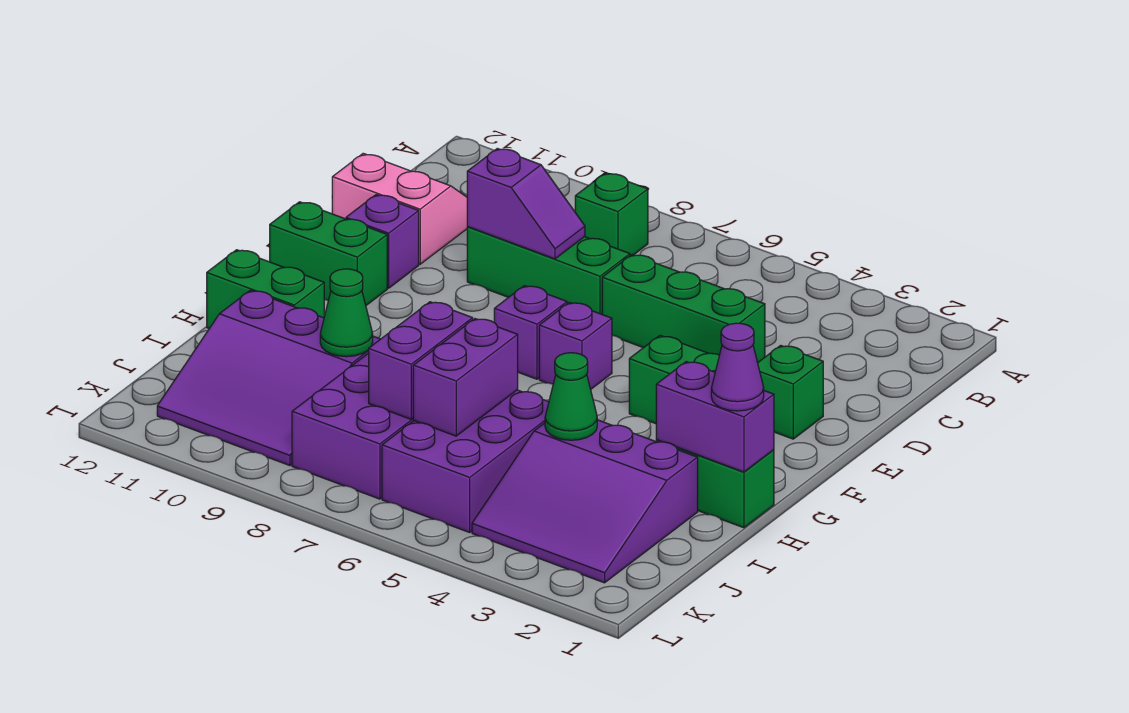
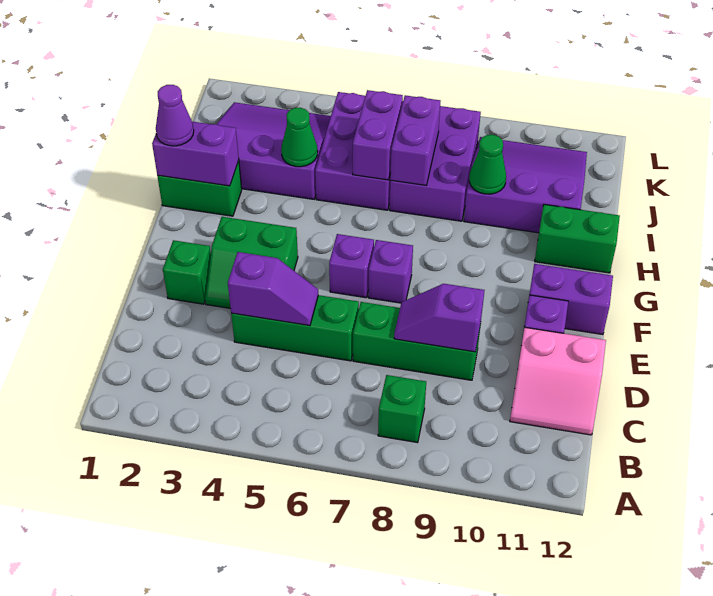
none -> purple 1x2 slope [228,252,318,326]
green 1x2 brick [270,202,387,305] -> purple 1x2 brick [529,264,613,335]

